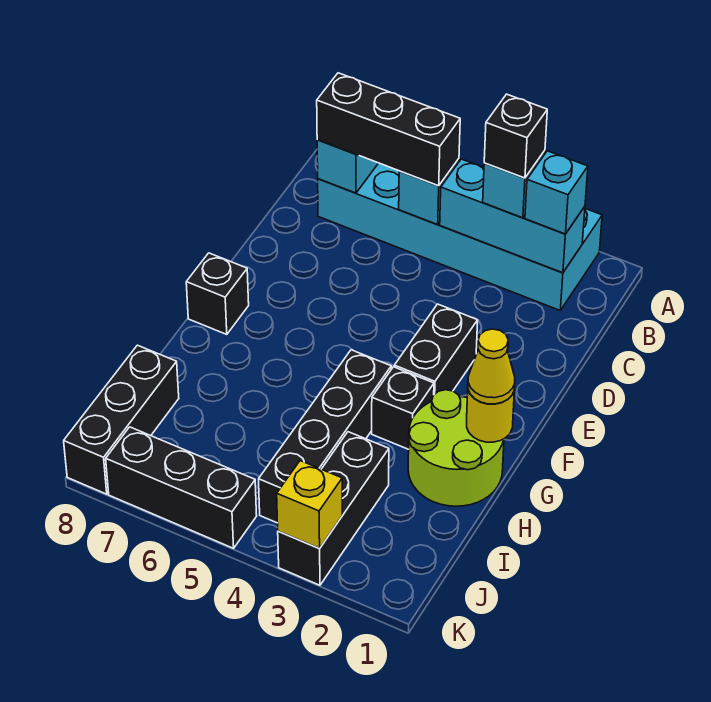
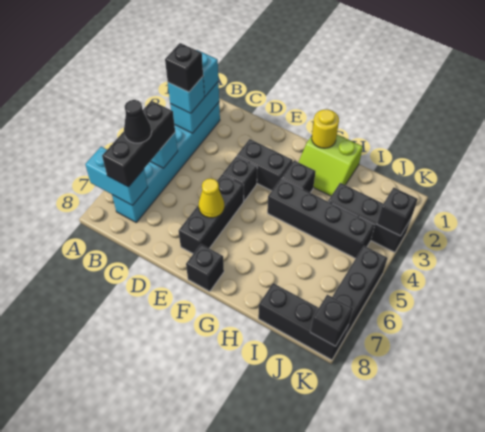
cyan 2x6 brick [318,163,602,310] -> cyan 1x6 brick [112,102,220,222]
cyan 1x3 brick [440,159,585,273] -> cyan 1x2 brick [170,81,219,133]
none -> black 1x1 cone [124,100,152,143]
none -> black 1x1 brick [223,156,257,201]
none -> black 1x3 brick [179,174,244,254]
lime 2x2 round brick [408,390,504,506] -> lime 2x2 slope [298,135,363,196]
yellow 1x1 cone [468,329,515,404] -> yellow 1x1 cone moved to [199,178,224,218]
yellow 1x1 brick [277,461,342,549] -> black 1x1 brick [377,188,418,236]
none -> black 1x1 brick [310,295,353,346]

